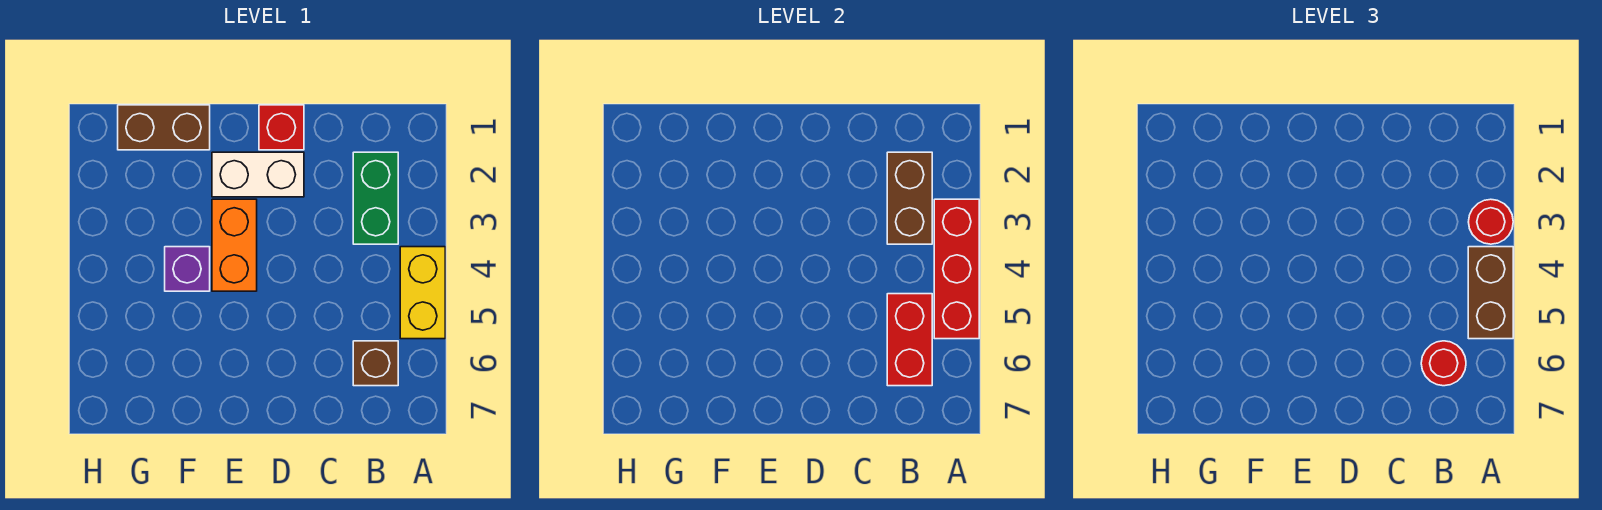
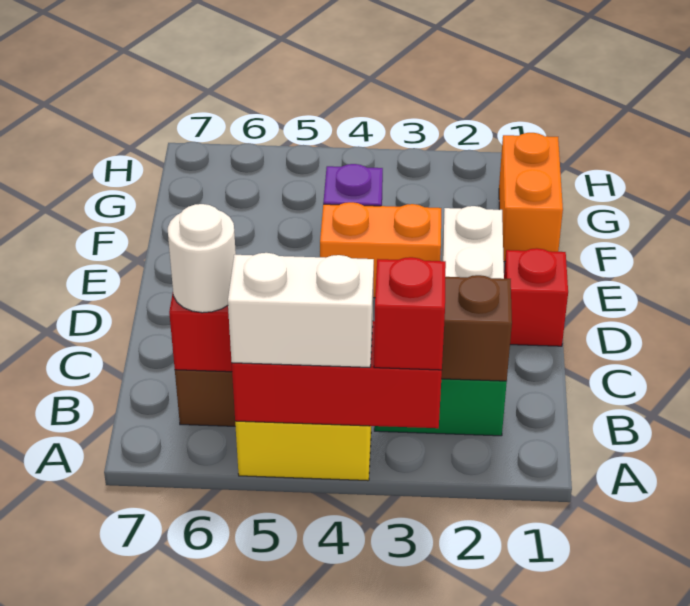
red 1x1 round brick [1469,199,1513,244] -> red 1x1 brick [374,257,446,370]
brown 1x2 brick [1468,247,1513,339] -> white 1x2 brick [228,253,374,367]
red 1x1 round brick [1421,341,1466,386] -> white 1x1 round brick [168,204,236,313]
brown 1x2 brick [118,105,210,150] -> orange 1x2 brick [499,133,563,262]

